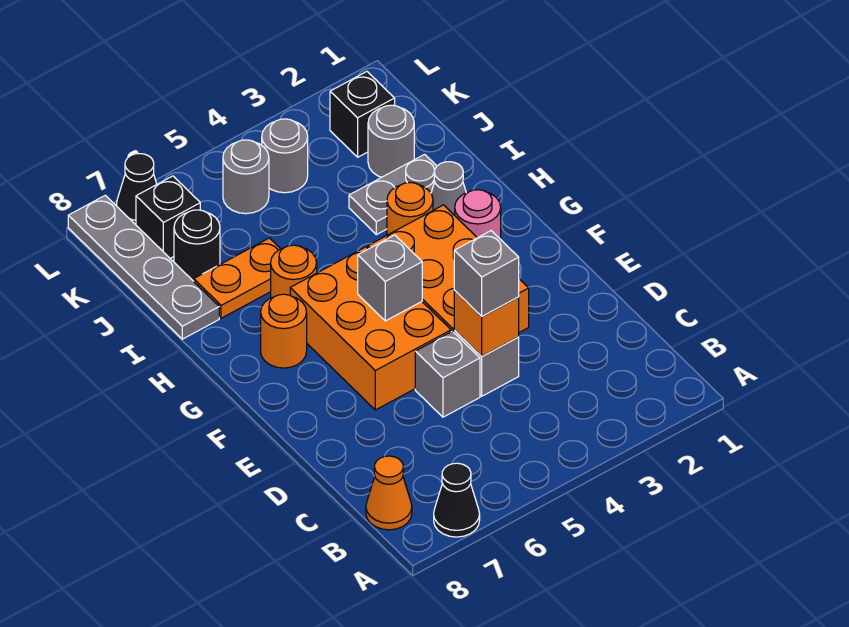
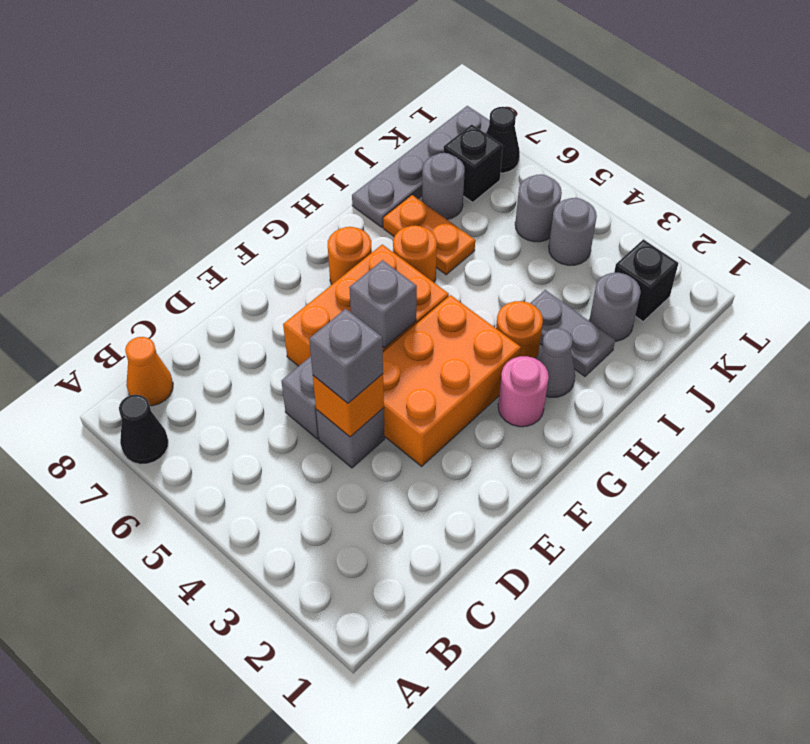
black 1x1 round brick [174,210,220,281] -> grey 1x1 round brick [422,153,465,219]

